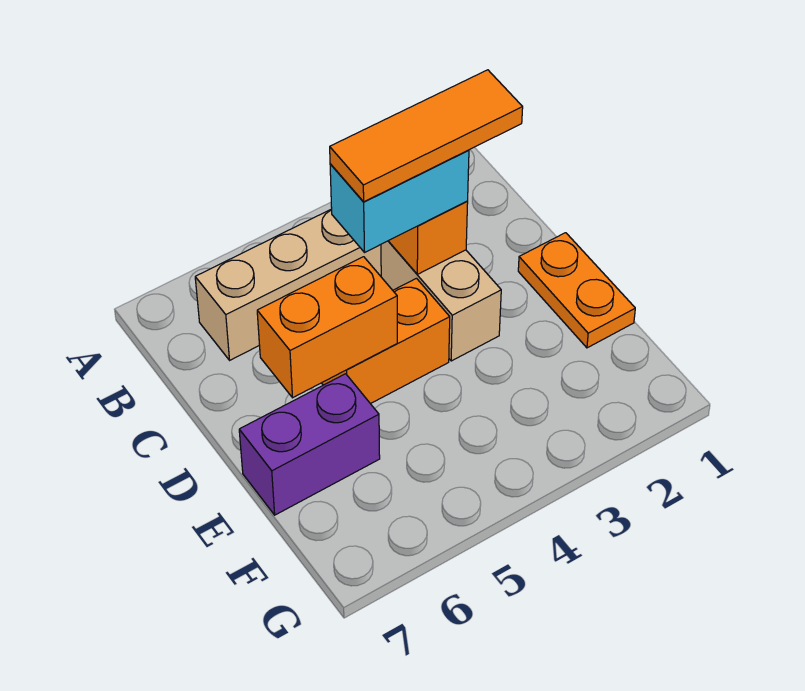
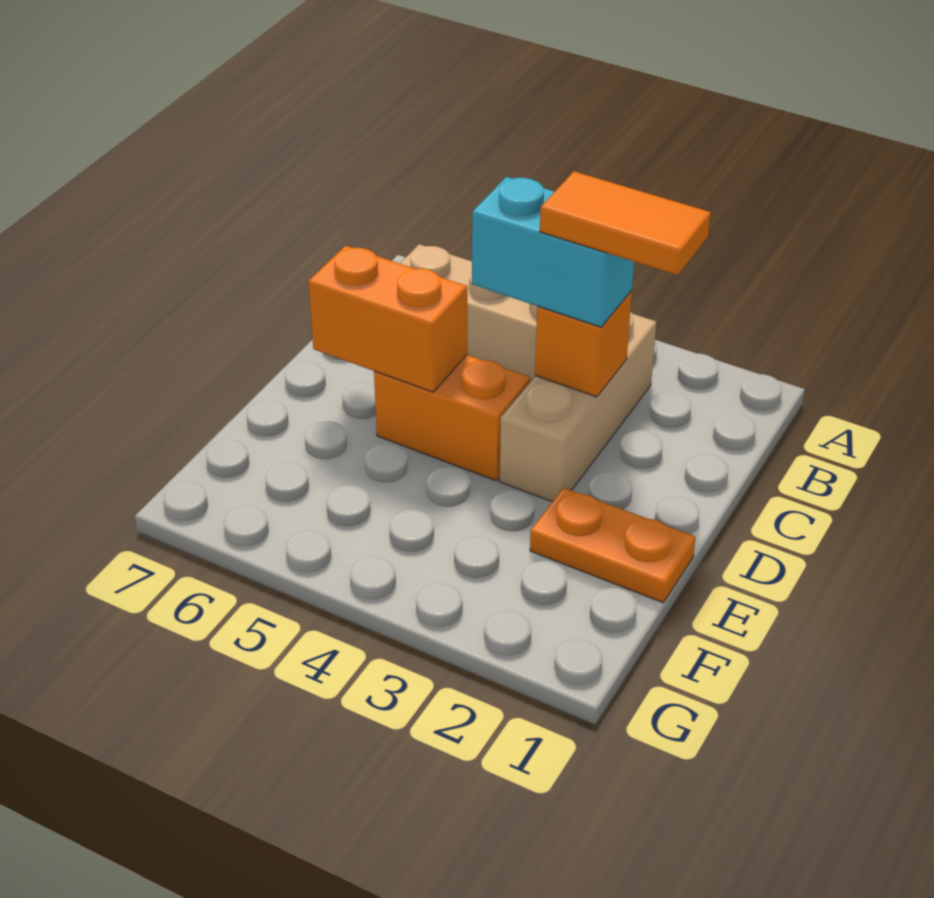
orange 1x3 tile [330,70,523,202] -> orange 1x2 tile [540,171,711,275]
orange 1x2 plate [518,233,635,348] -> orange 1x2 plate turned to [530,488,696,603]
purple 1x2 brick [239,374,380,515] -> none

